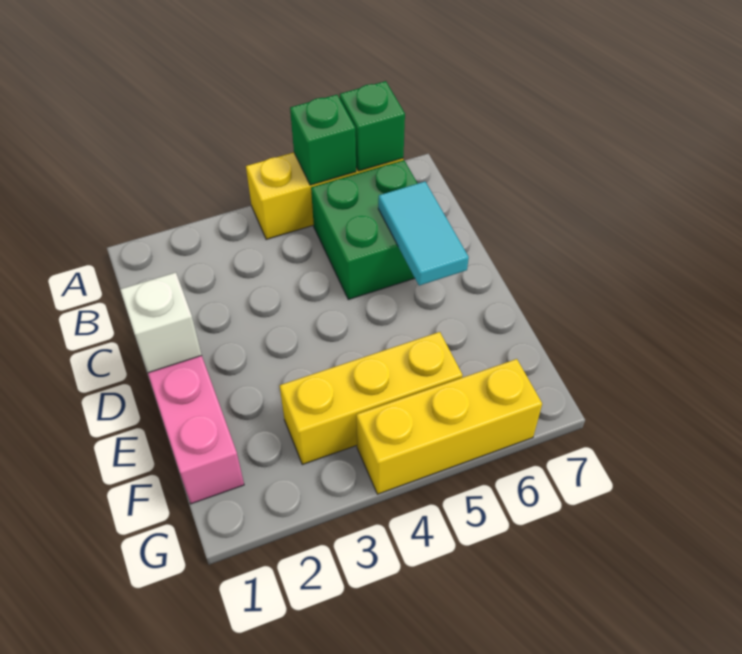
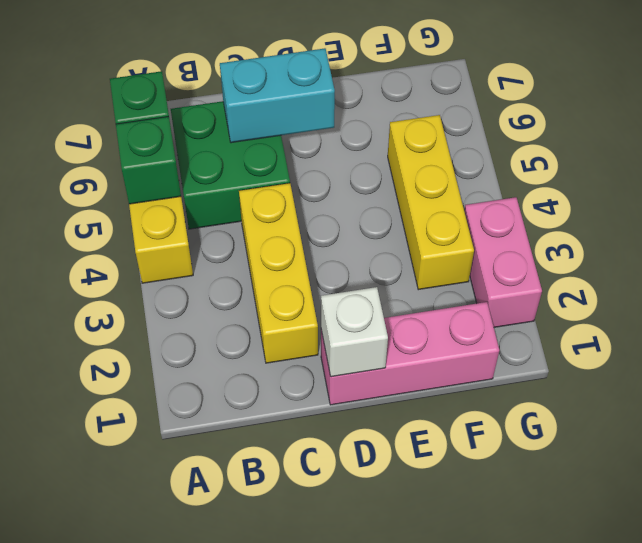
cyan 1x2 tile [378,182,469,286] -> cyan 1x2 brick [220,48,335,143]
none -> pink 1x2 brick [464,197,542,327]
yellow 1x3 brick [356,359,542,494] -> yellow 1x3 brick moved to [239,183,318,363]

